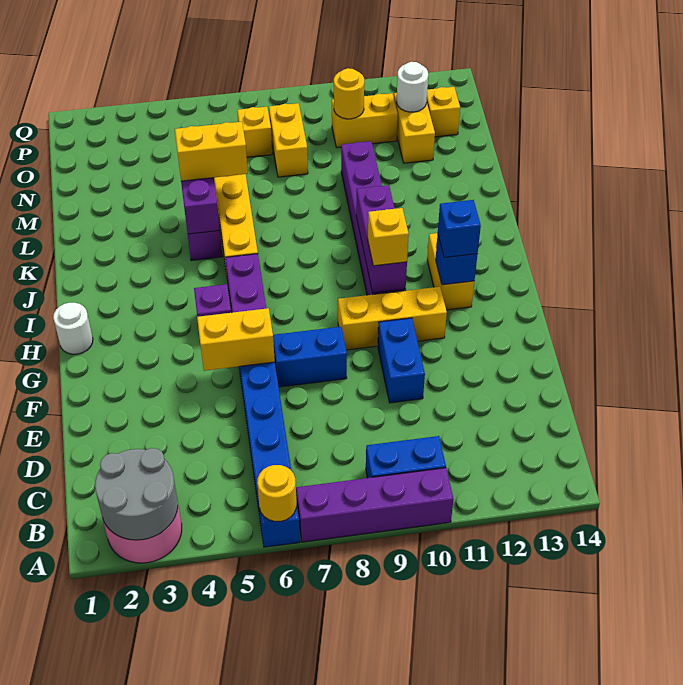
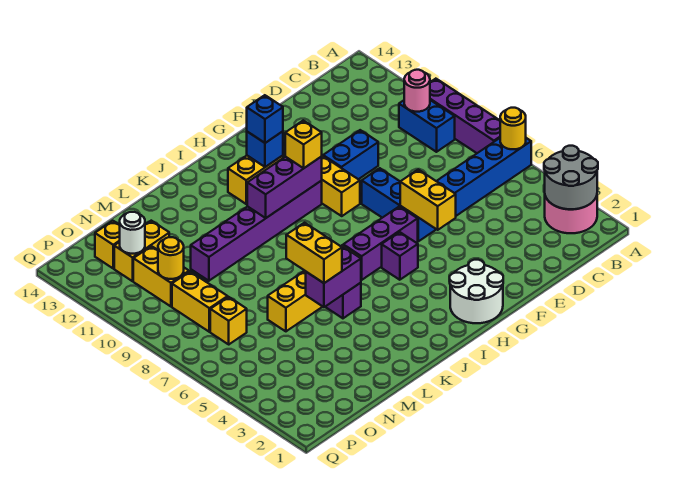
none -> pink 1x1 round brick [404,70,430,112]
white 1x1 round brick [53,303,93,354] -> white 2x2 round brick [450,260,503,323]
yellow 1x2 brick [269,103,308,177] -> yellow 1x2 brick turned to [172,272,228,332]

